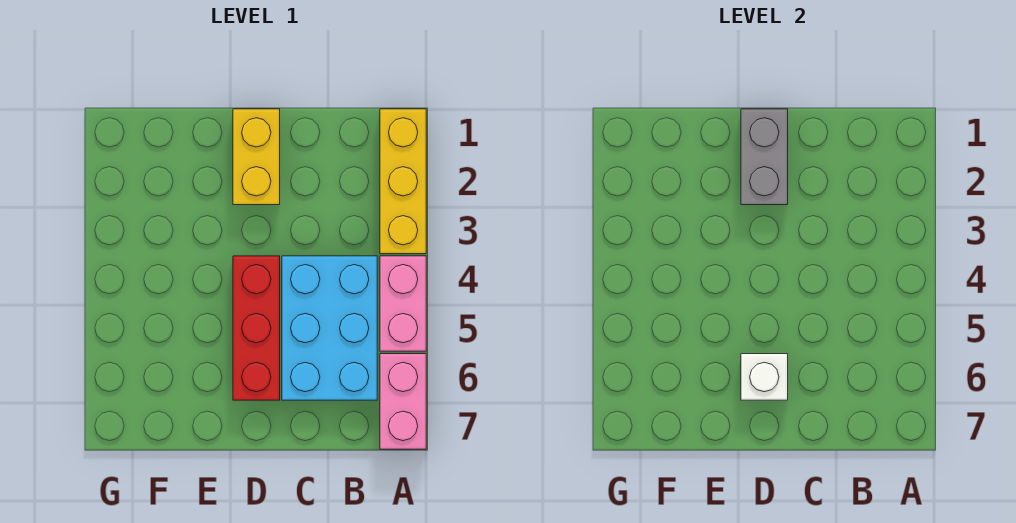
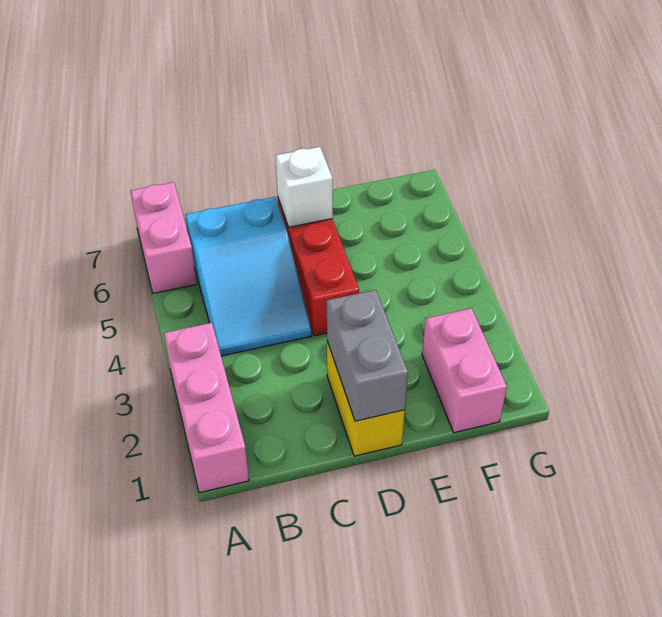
yellow 1x3 brick [380,109,426,254] -> pink 1x3 brick [164,323,249,493]
pink 1x2 brick [380,256,426,351] -> pink 1x2 brick moved to [422,308,507,433]
cyan 2x3 brick [282,256,377,400] -> cyan 2x3 slope [185,197,311,356]

